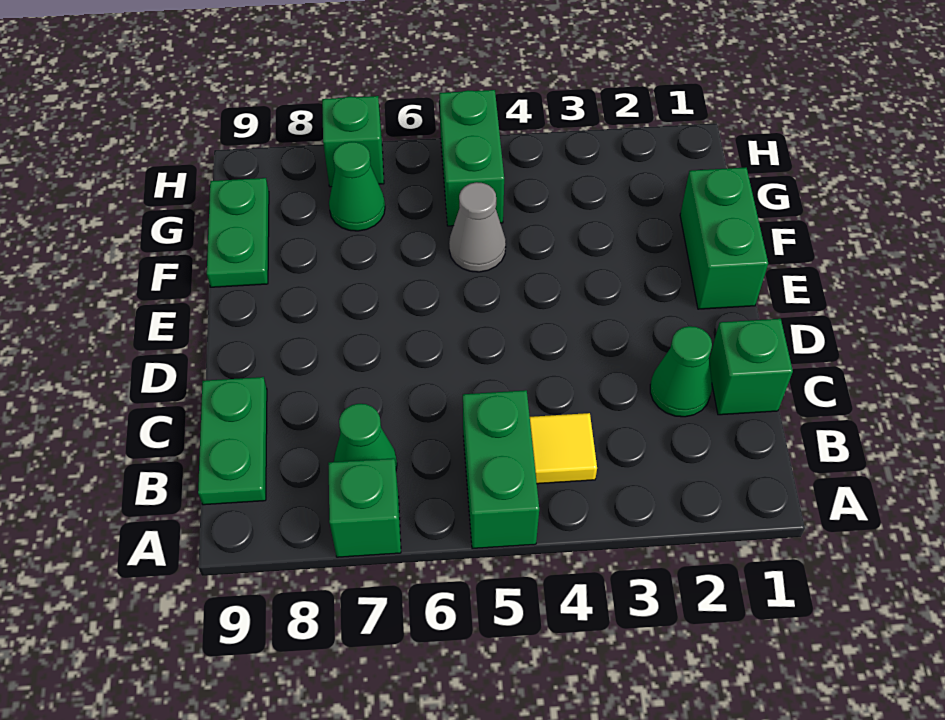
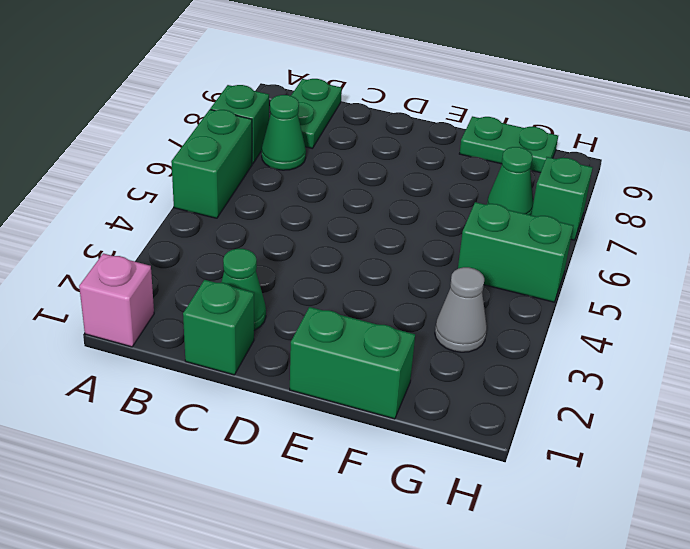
none -> pink 1x1 brick [79,253,154,347]
green 1x2 brick [463,390,539,549] -> green 1x2 brick turned to [171,110,252,218]
yellow 1x1 tile [530,413,597,484] -> none
green 1x2 plate [198,377,267,505] -> green 1x2 plate turned to [291,79,342,148]
grey 1x1 cone [449,182,506,272] -> grey 1x1 cone moved to [435,267,487,352]

